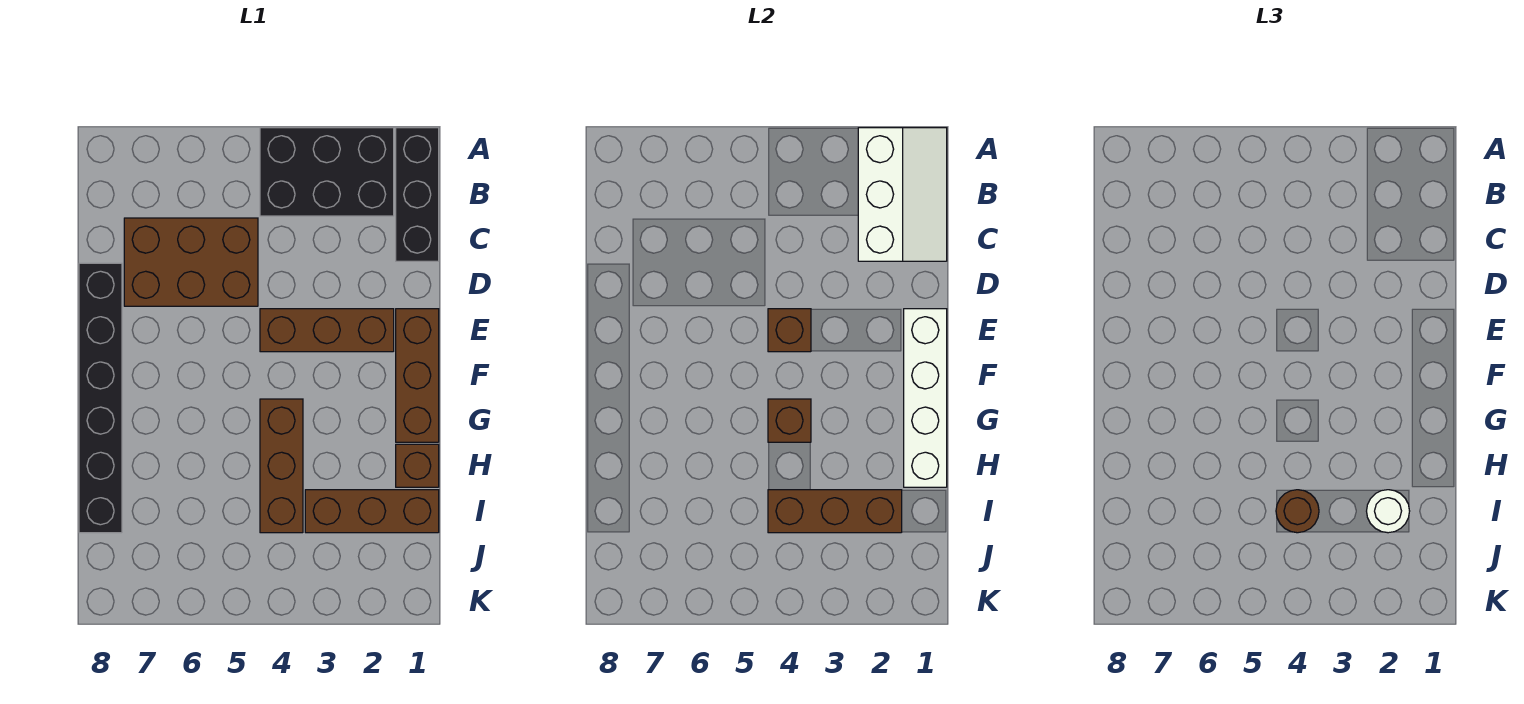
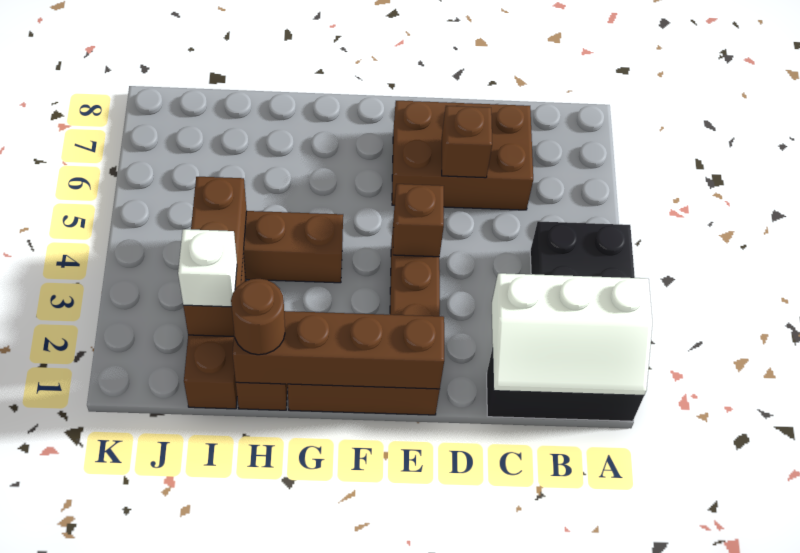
brown 2x3 brick [124,218,258,306] -> brown 2x3 brick turned to [392,101,533,210]
black 1x6 brick [79,263,122,533] -> none
white 1x4 brick [904,309,947,487] -> brown 1x4 brick [233,311,444,389]
brown 1x1 brick [768,399,811,442] -> brown 1x1 brick moved to [442,106,492,178]
white 1x1 round brick [1367,490,1410,533] -> white 1x1 brick [178,229,237,307]
brown 1x1 round brick [1276,490,1319,533] -> brown 1x1 round brick moved to [231,279,285,355]

